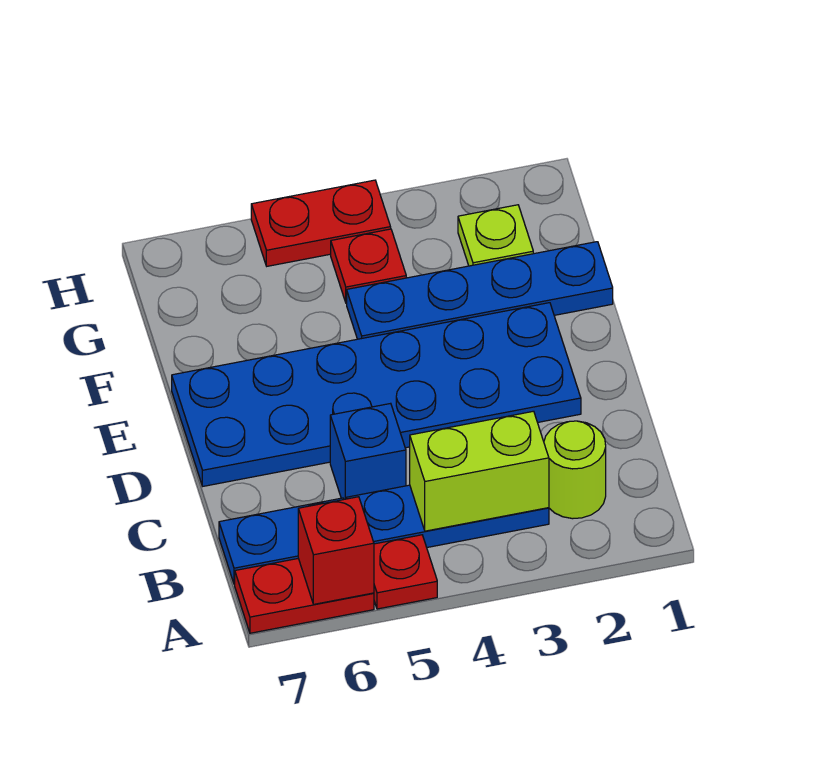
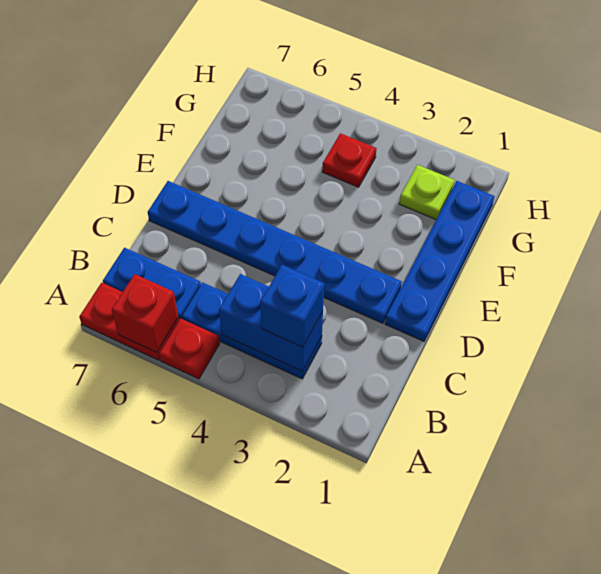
lime 1x1 round brick [544,421,606,519] -> none
lime 1x2 brick [410,411,549,531] -> blue 1x2 brick [219,274,323,371]
blue 1x1 brick [330,403,406,499] -> blue 1x1 brick moved to [260,265,324,347]
blue 2x6 plate [172,303,581,486] -> blue 1x6 plate [148,181,402,323]
blue 1x4 plate [347,242,613,339] -> blue 1x4 plate turned to [385,181,494,341]
red 1x2 plate [251,180,391,266] -> none

